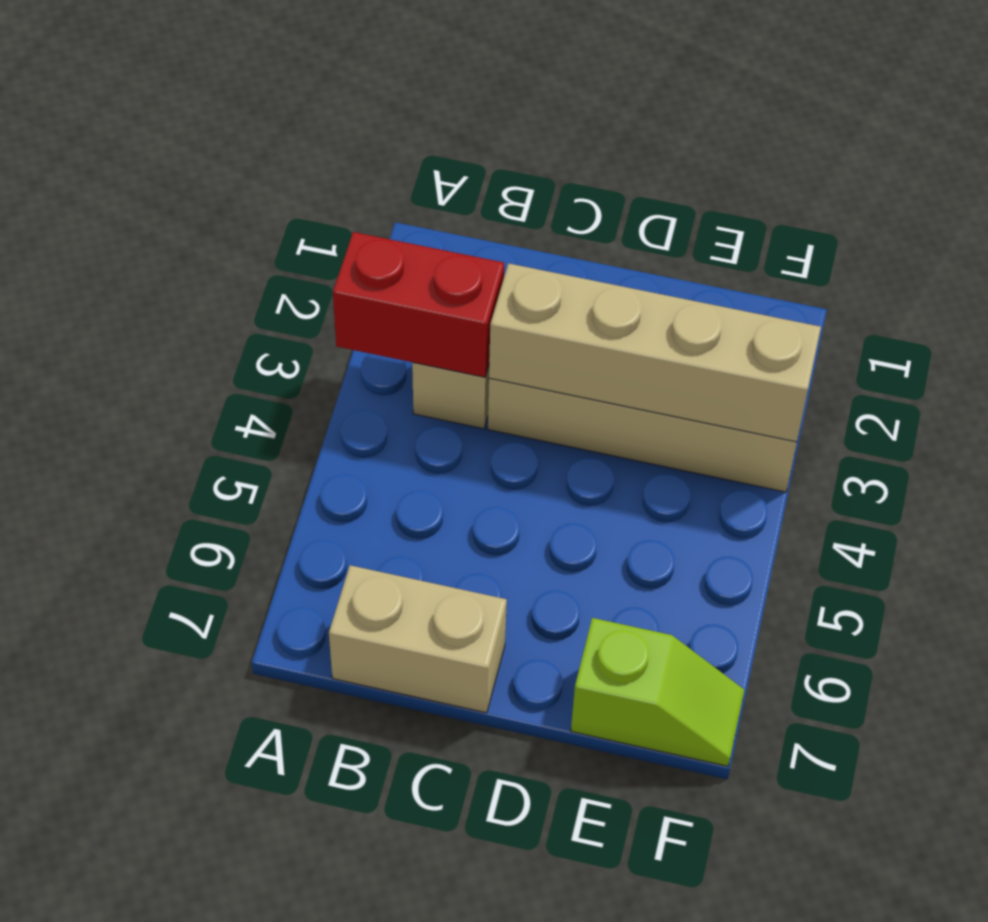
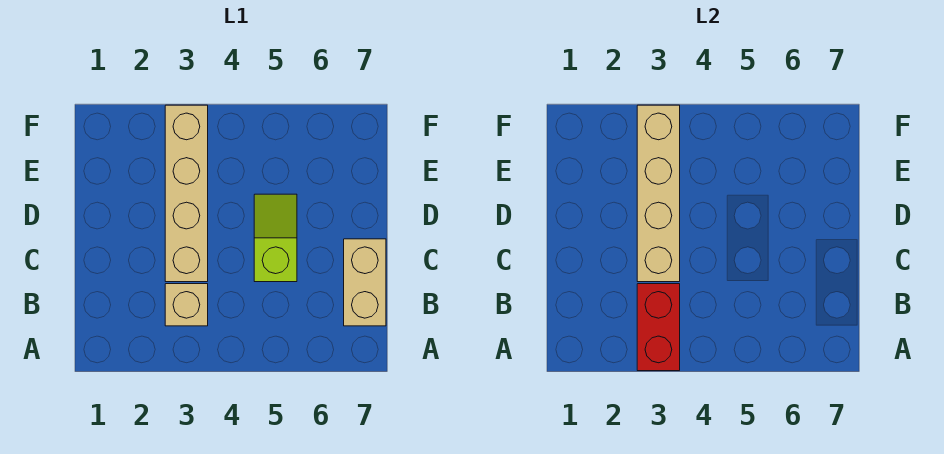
lime 1x2 slope [571,618,745,766] -> lime 1x2 slope moved to [254,194,297,282]

